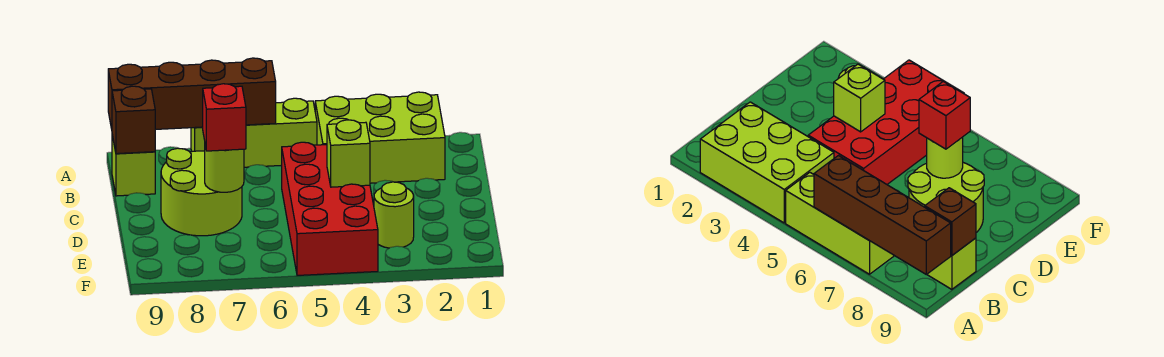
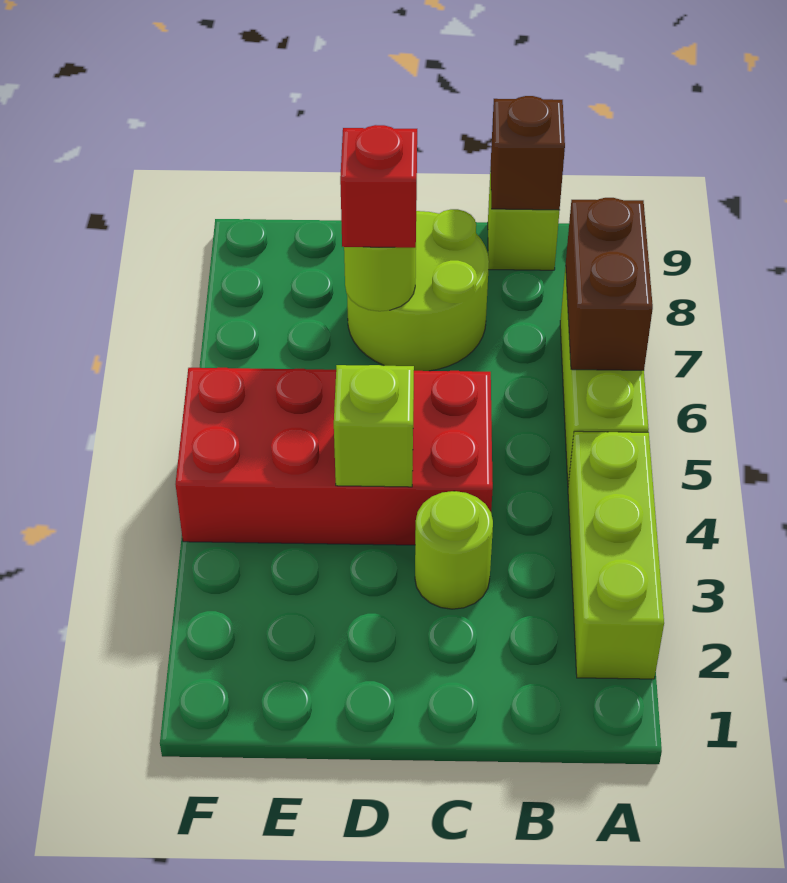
lime 2x3 brick [315,92,445,183] -> lime 1x3 brick [568,431,664,679]
brown 1x4 brick [108,58,276,129] -> brown 1x2 brick [566,198,653,370]
lime 1x1 round brick [374,182,414,248] -> lime 1x1 round brick moved to [415,491,493,609]

